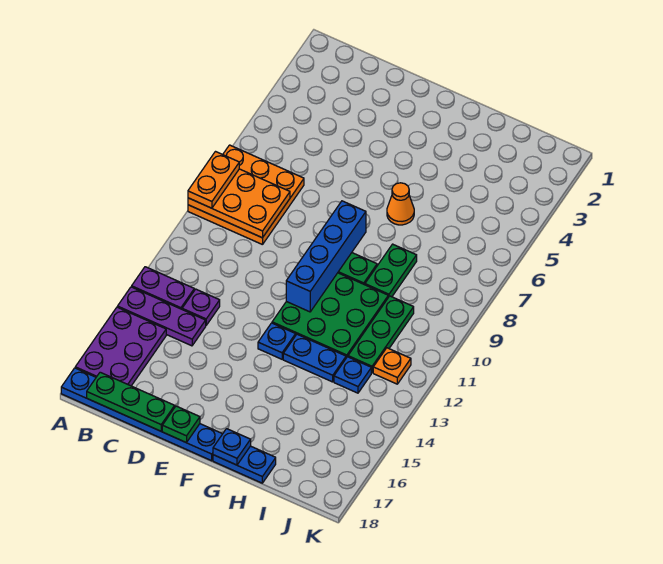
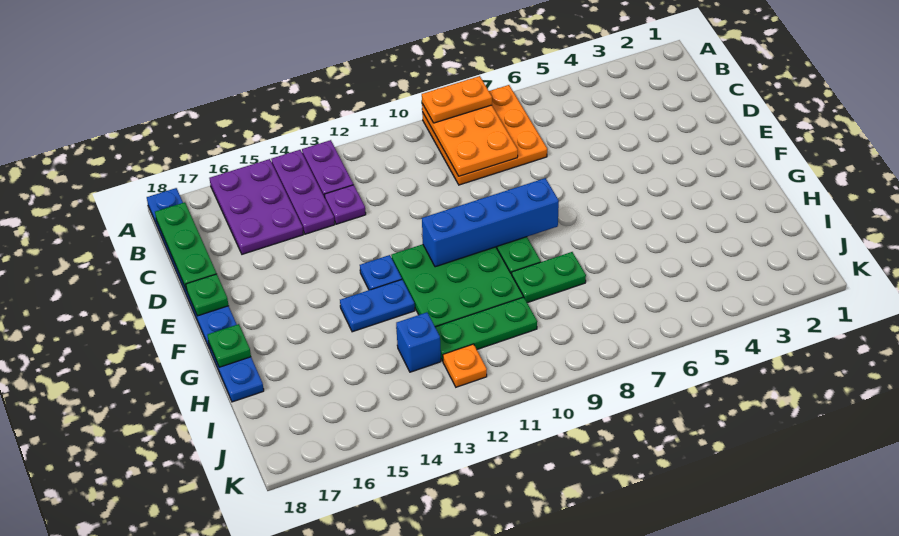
purple 2x3 plate [75,307,166,386] -> purple 2x3 plate turned to [210,159,303,254]
orange 1x1 cone [387,183,414,225] -> none
blue 1x2 plate [283,334,346,382] -> blue 1x2 plate turned to [340,280,415,332]
blue 1x1 plate [213,429,251,465] -> green 1x1 plate [208,324,251,367]
blue 1x1 plate [334,357,371,393] -> blue 1x1 brick [396,312,441,372]

